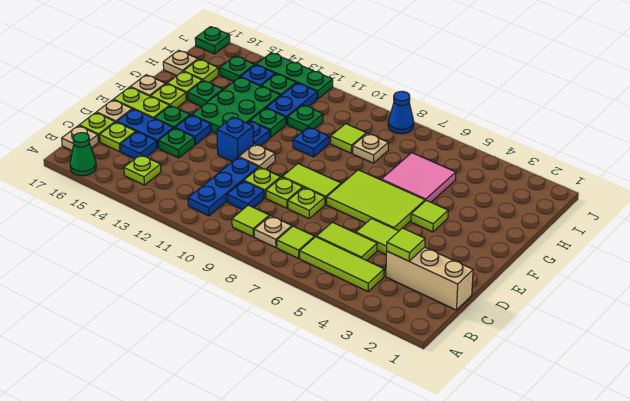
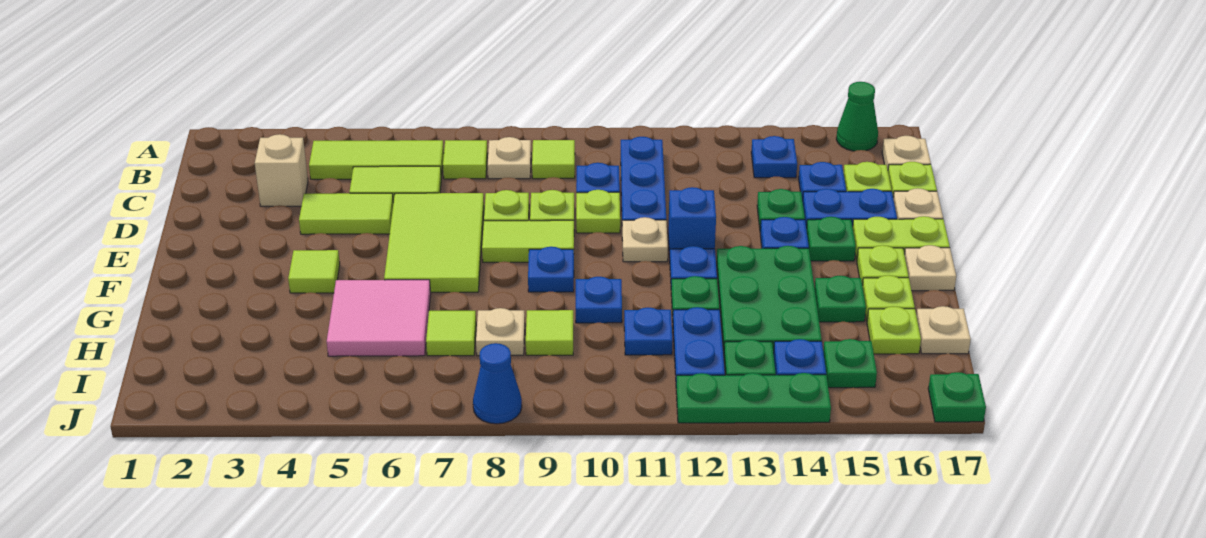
lime 1x1 plate [124,155,161,185] -> blue 1x1 plate [751,136,797,178]
tan 1x3 brick [386,247,473,310] -> tan 1x1 brick [255,134,308,206]
lime 1x1 tile [387,228,425,261] -> lime 1x1 tile moved to [426,311,476,356]
lime 2x3 tile [327,170,425,231] -> lime 2x3 tile turned to [384,193,484,292]
none -> blue 1x1 plate [528,247,574,292]
green 1x1 plate [288,105,323,132] -> blue 1x1 plate [624,308,672,355]

